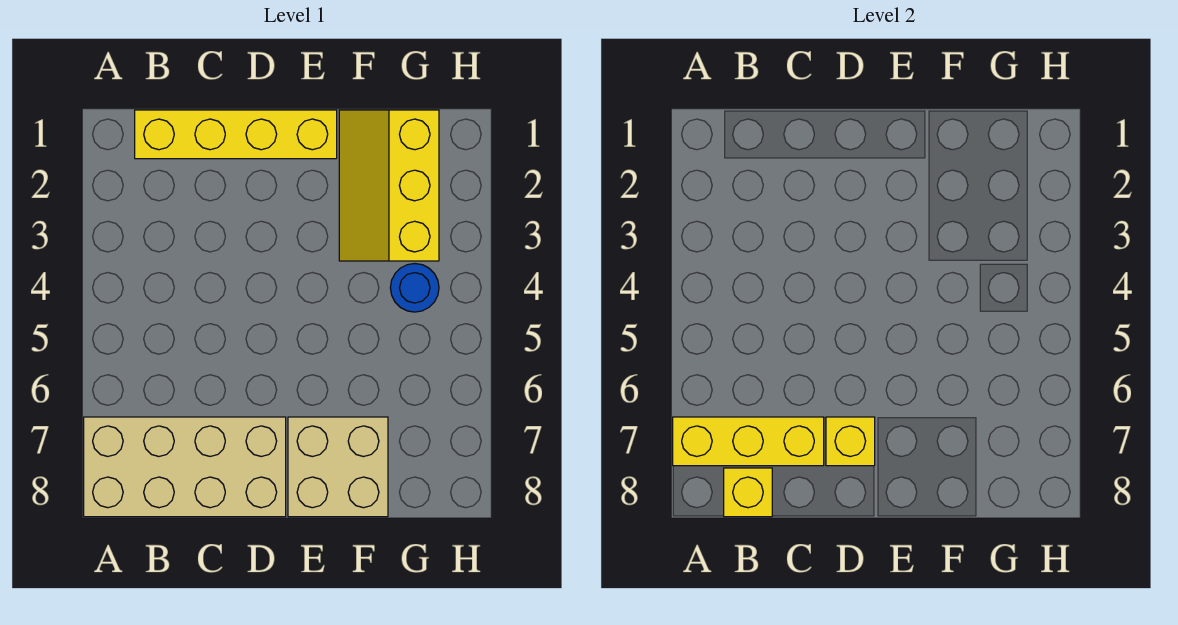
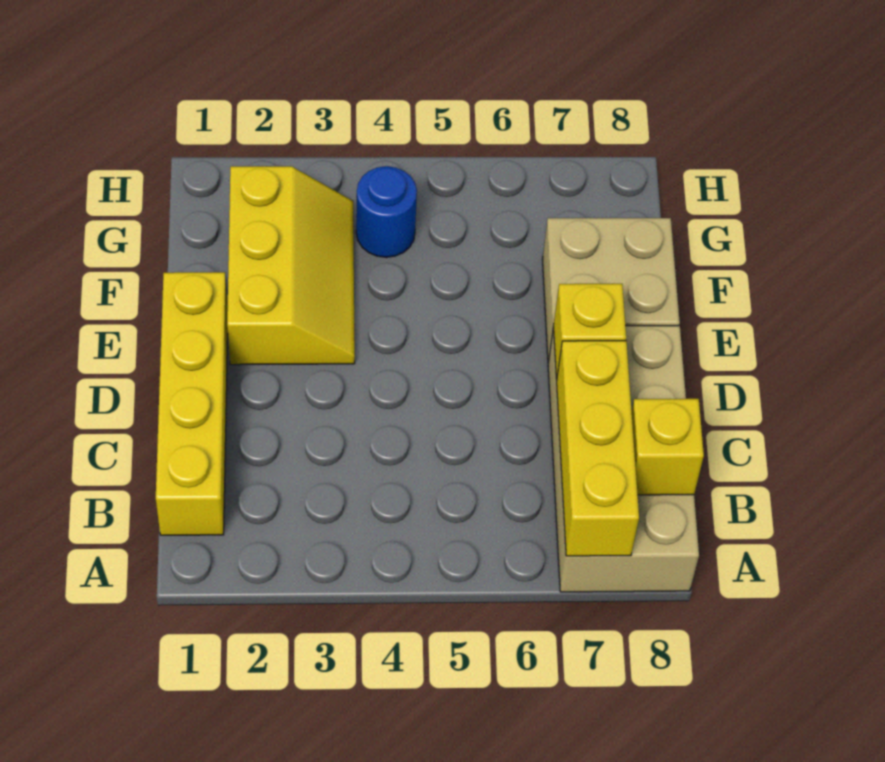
yellow 2x3 slope [339,110,439,261] -> yellow 2x3 slope turned to [227,166,355,365]

